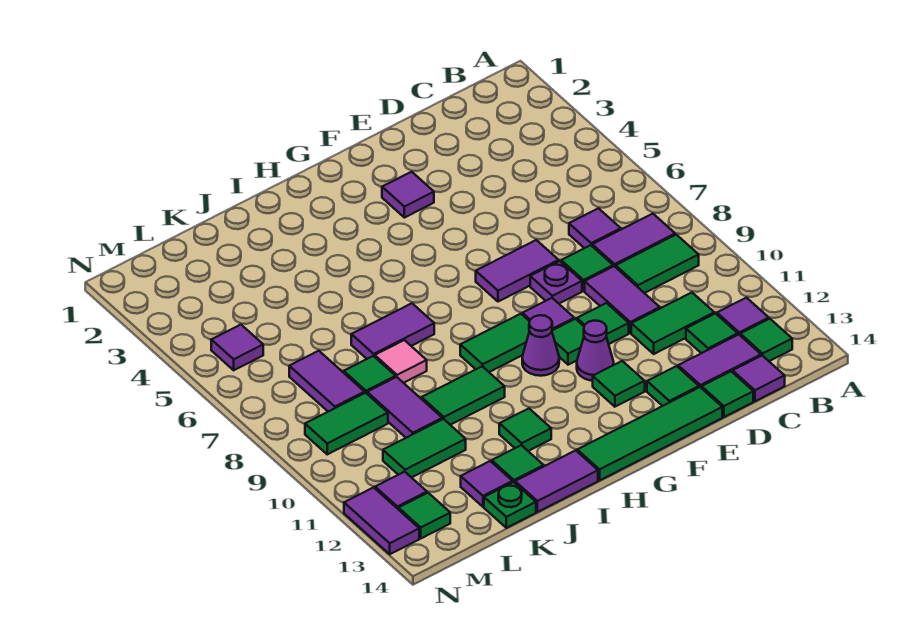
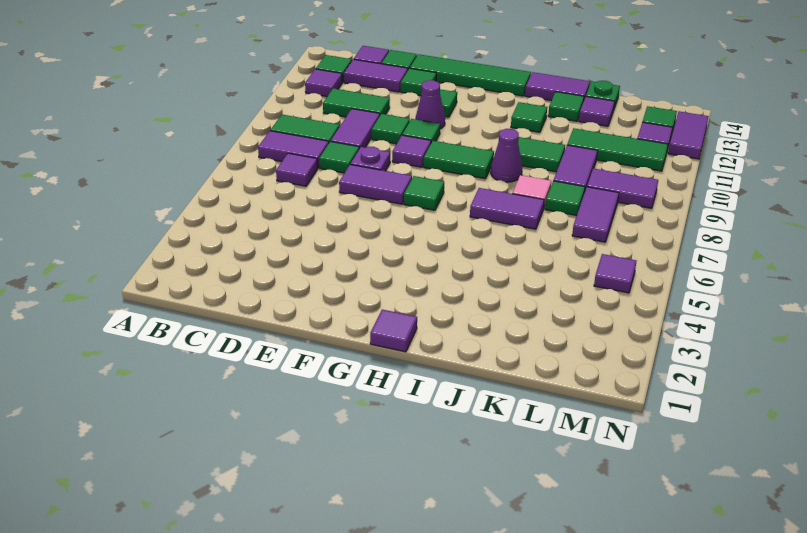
green 1x1 tile [686,313,738,353] -> green 1x1 tile moved to [404,176,444,210]
purple 1x1 tile [382,172,434,218] -> purple 1x1 tile moved to [370,309,417,352]
purple 1x1 cone [522,315,559,376] -> purple 1x1 cone moved to [491,129,522,182]
green 1x2 tile [383,419,466,478] -> green 1x3 tile [567,128,668,171]
green 1x2 tile [305,393,388,454] -> purple 1x2 tile [587,168,658,208]

